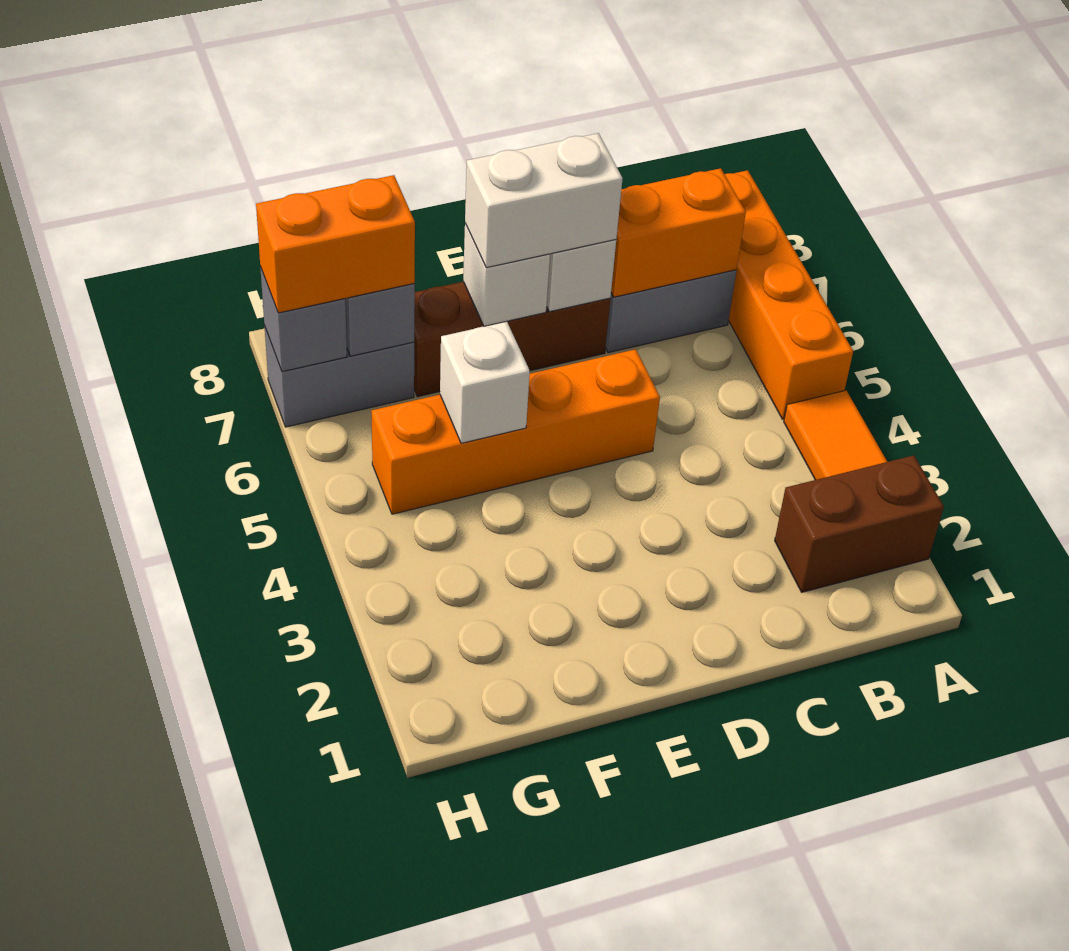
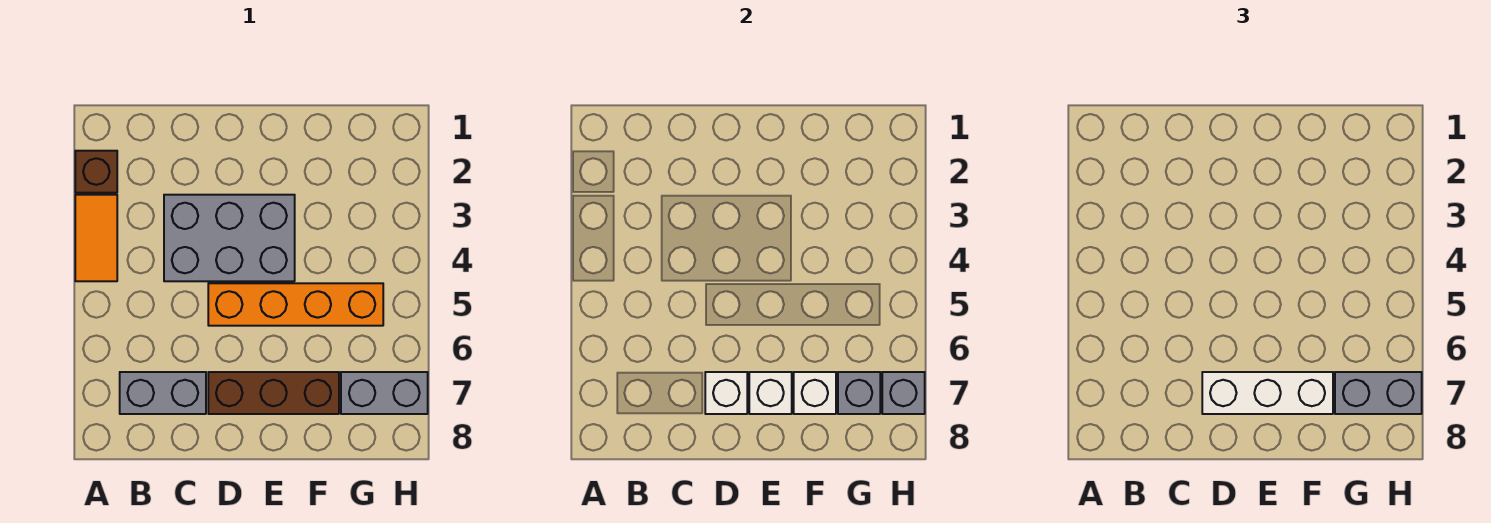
brown 1x2 brick [775,455,944,592] -> brown 1x1 brick [75,151,117,193]
orange 1x4 brick [725,170,853,419] -> none
orange 1x2 brick [611,168,746,297] -> none
none -> grey 2x3 brick [164,195,295,281]
white 1x2 brick [465,133,623,268] -> white 1x3 brick [1202,372,1333,414]
white 1x1 brick [440,321,530,443] -> white 1x1 brick moved to [794,372,836,414]
orange 1x2 brick [256,175,415,313] -> grey 1x2 brick [1335,372,1422,414]

